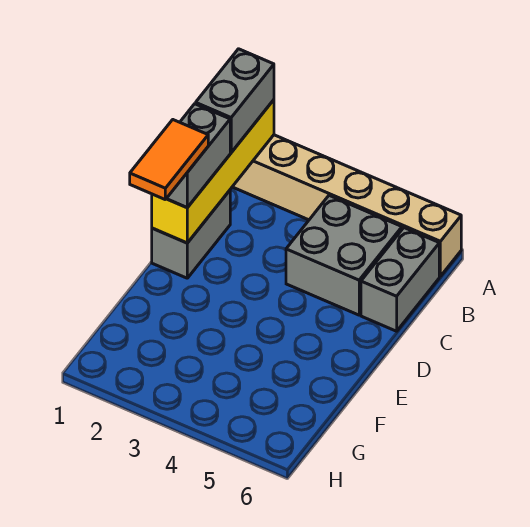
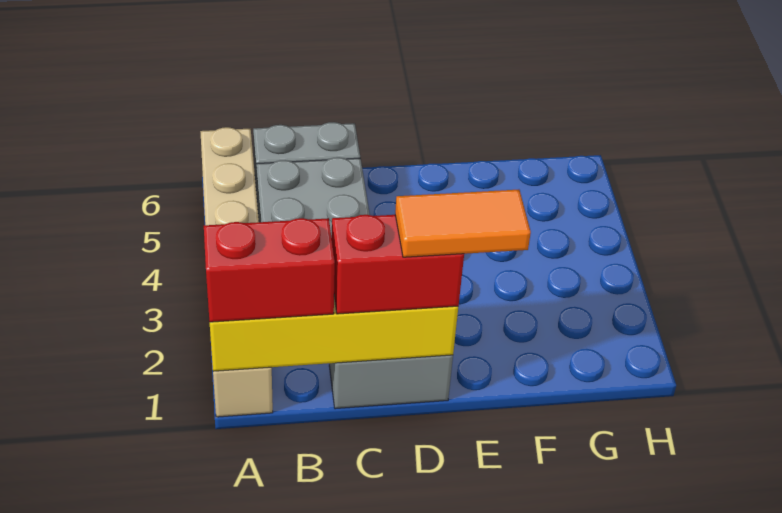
grey 1x2 brick [196,49,274,152] -> red 1x2 brick [204,218,335,322]
grey 1x2 brick [166,104,230,207] -> red 1x2 brick [332,215,464,314]

